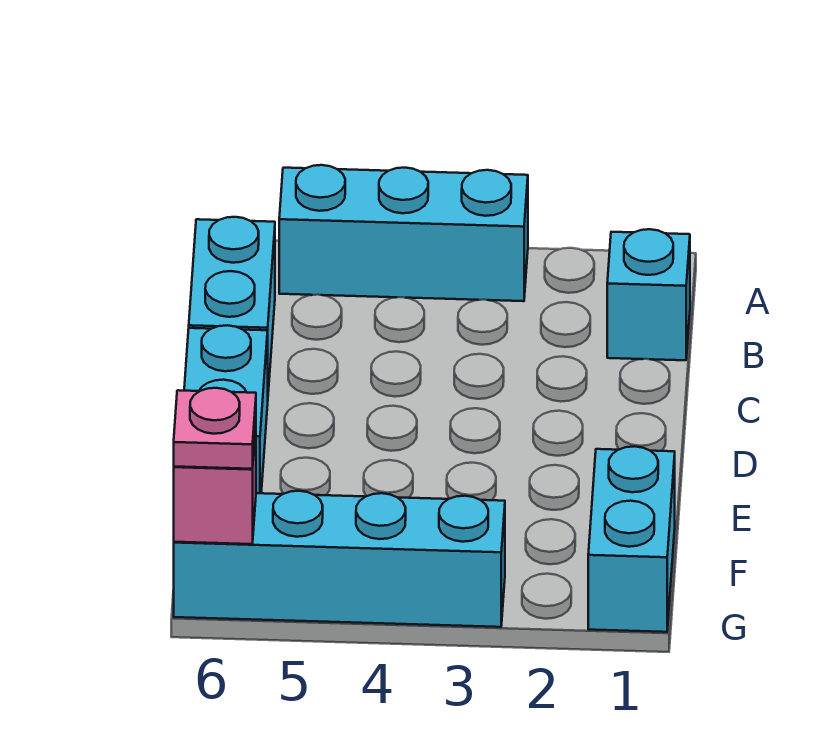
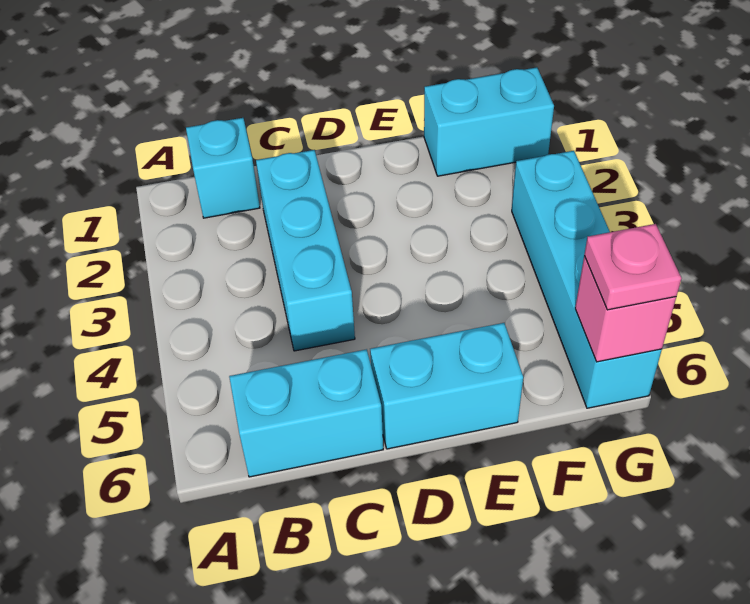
cyan 1x3 brick [279,165,528,301] -> cyan 1x3 brick moved to [256,150,355,351]

